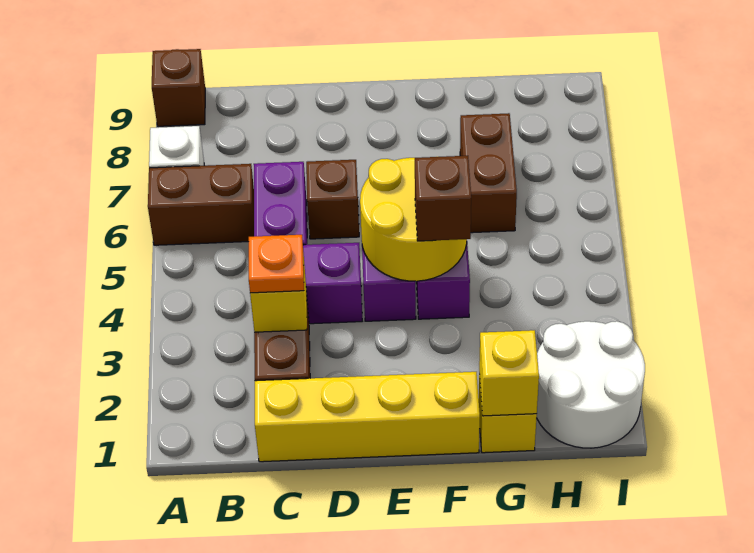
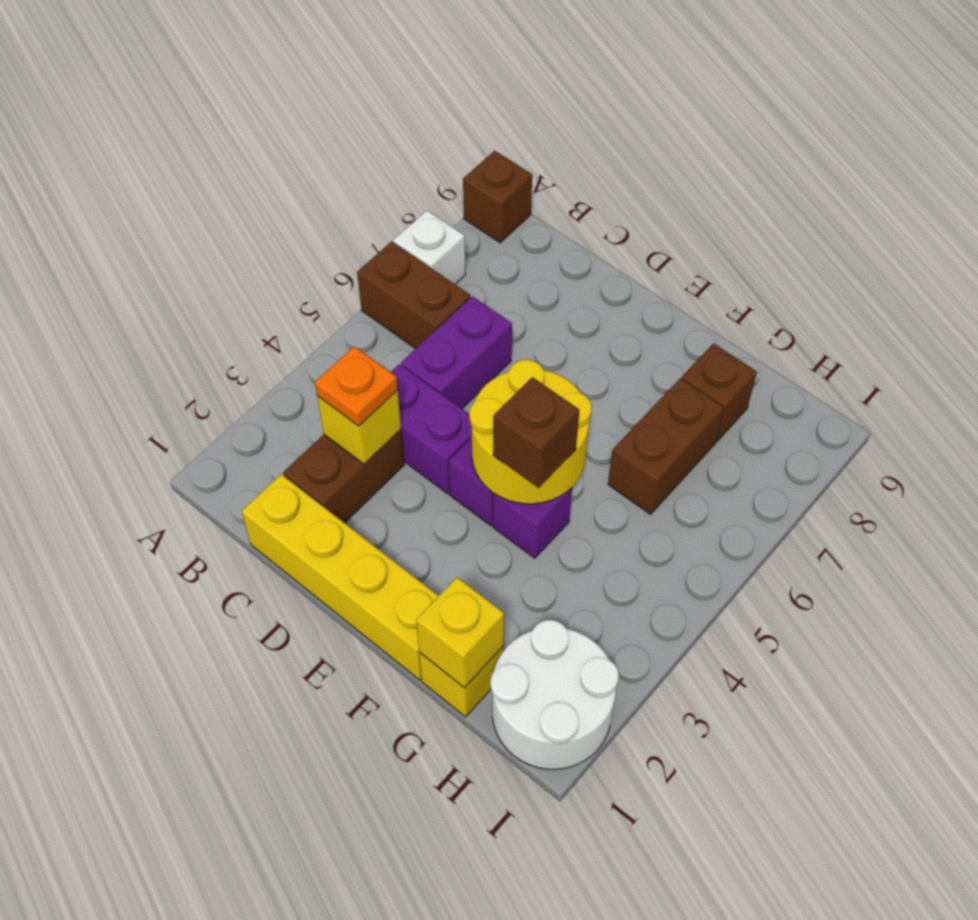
brown 1x1 brick [306,160,359,239] -> brown 1x1 brick moved to [682,343,757,441]

